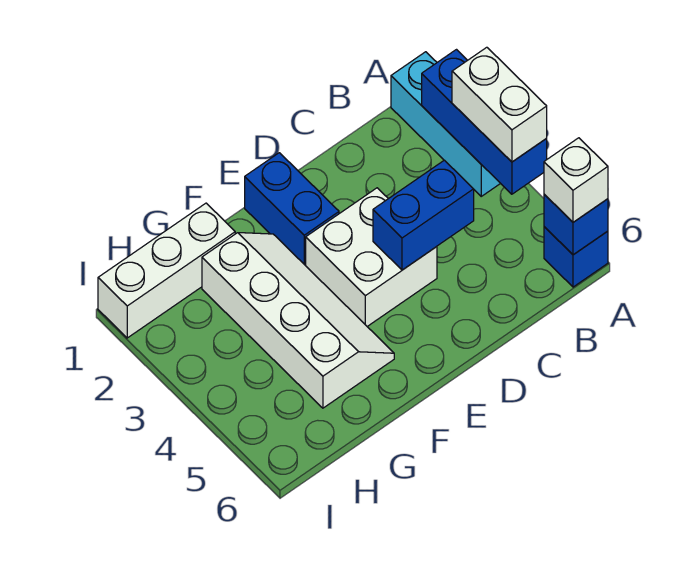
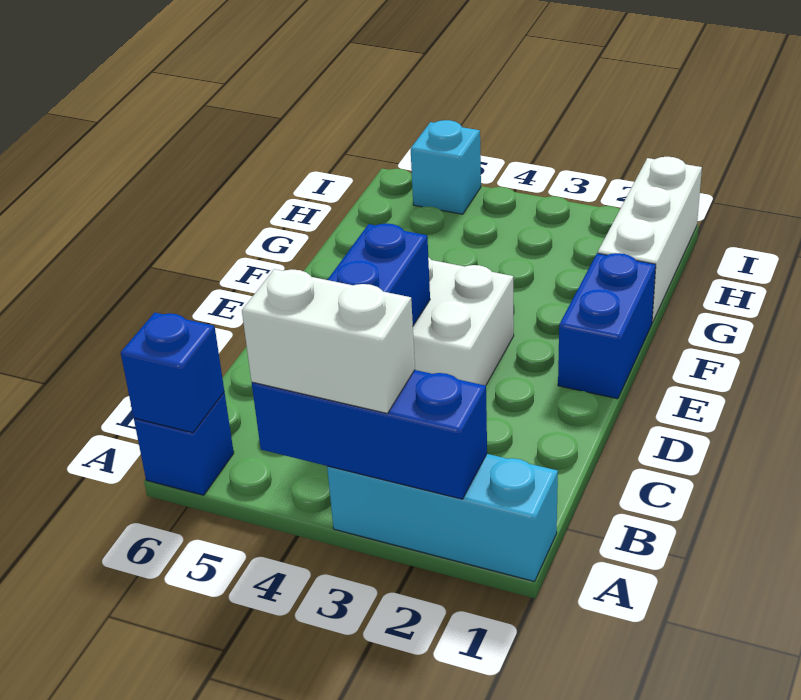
white 1x1 brick [544,138,608,222] -> none
blue 1x2 brick [245,153,339,266] -> blue 1x2 brick turned to [558,253,656,399]
white 2x4 slope [202,233,394,408] -> none
none -> cyan 1x1 brick [411,120,481,214]

